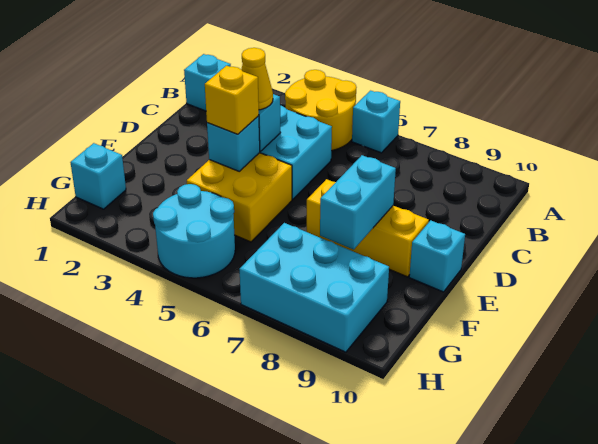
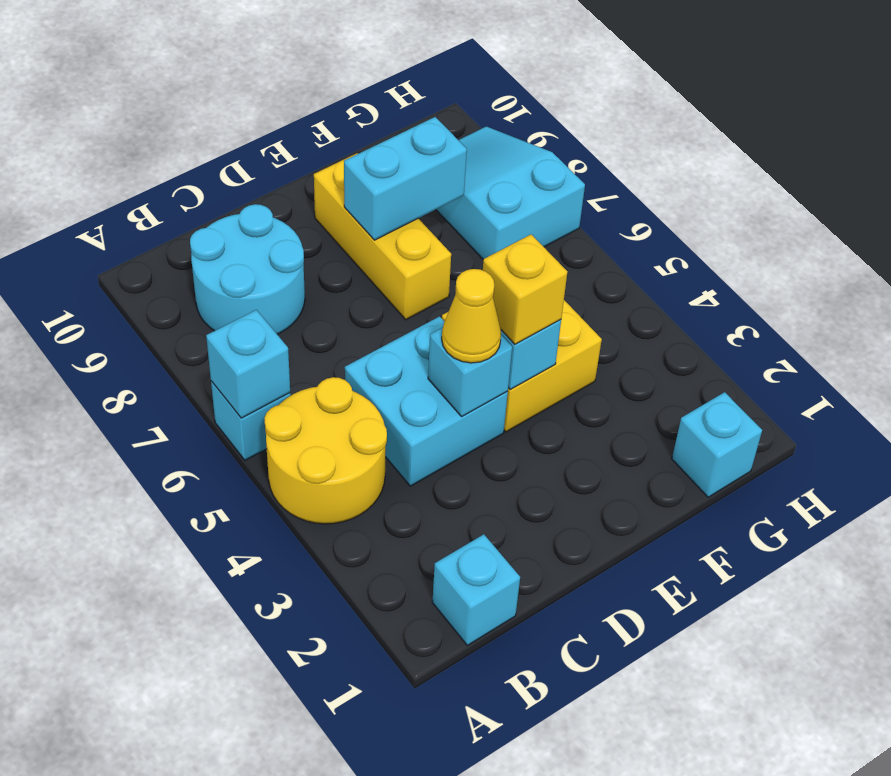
cyan 1x1 brick [409,220,465,292] -> cyan 1x1 brick moved to [206,310,290,418]
cyan 2x2 round brick [153,184,235,278] -> cyan 2x2 round brick moved to [190,204,305,334]
cyan 2x3 brick [239,223,389,352] -> cyan 2x3 slope [436,126,585,260]

